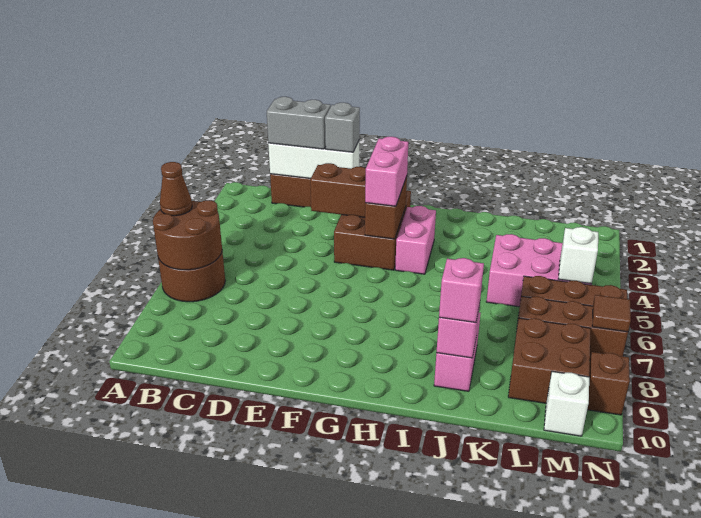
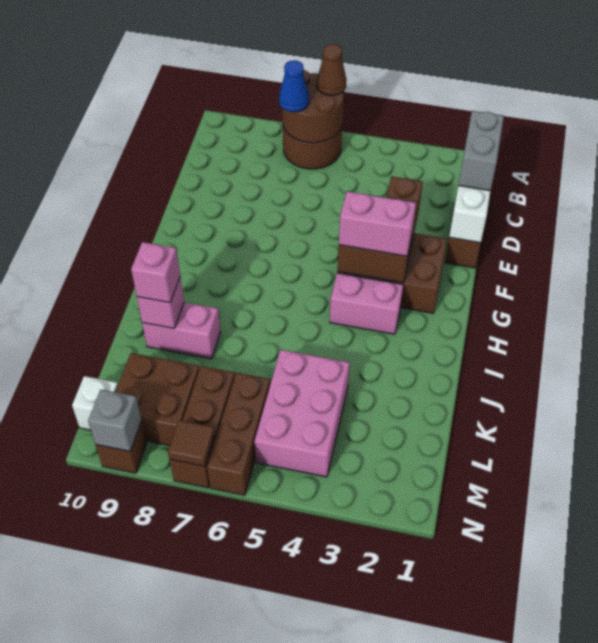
none -> blue 1x1 cone [279,60,309,112]
grey 1x1 brick [325,103,360,152] -> grey 1x1 brick moved to [88,390,142,451]
white 1x1 brick [559,227,598,284] -> none

